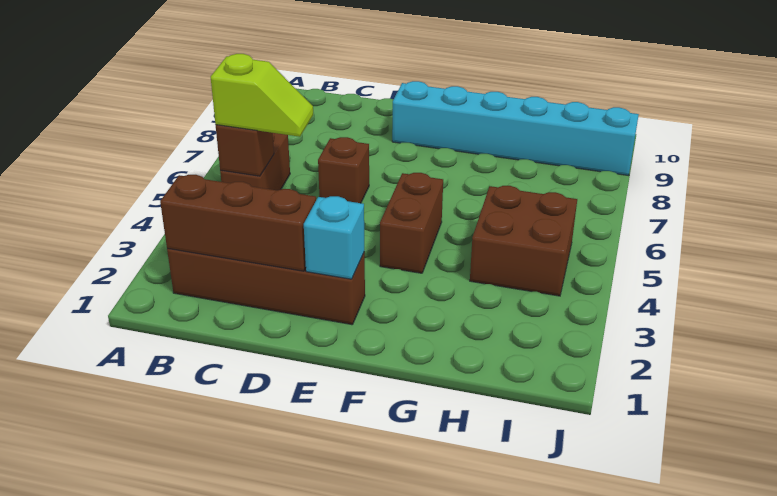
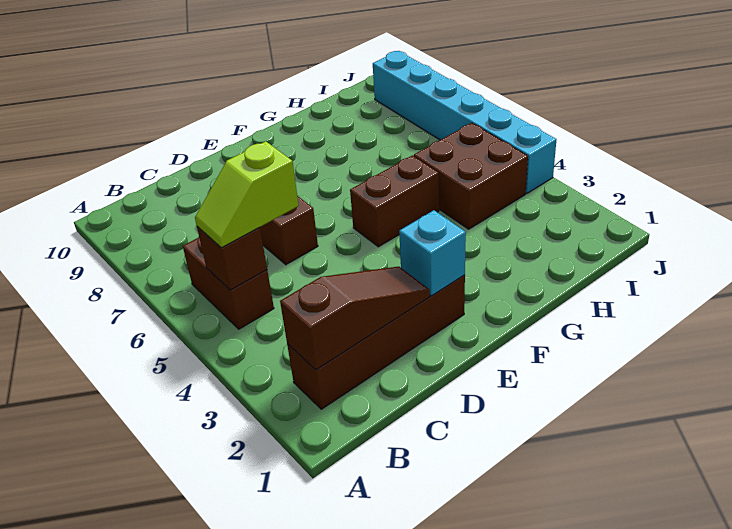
brown 1x3 brick [160,175,316,271] -> brown 1x3 slope [280,266,430,370]
lime 1x2 slope [211,54,313,137] -> lime 1x2 slope turned to [195,141,299,248]
cyan 1x6 brick [392,81,639,176] -> cyan 1x6 brick turned to [373,51,556,193]
brown 1x2 brick [380,173,443,273] -> brown 1x2 brick turned to [350,155,439,247]

